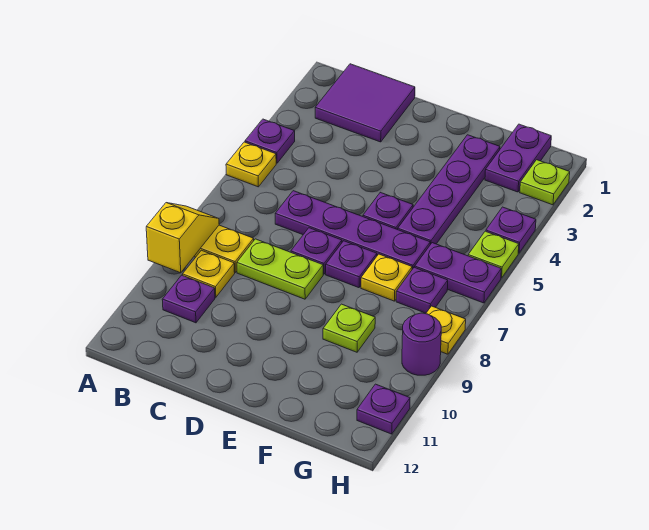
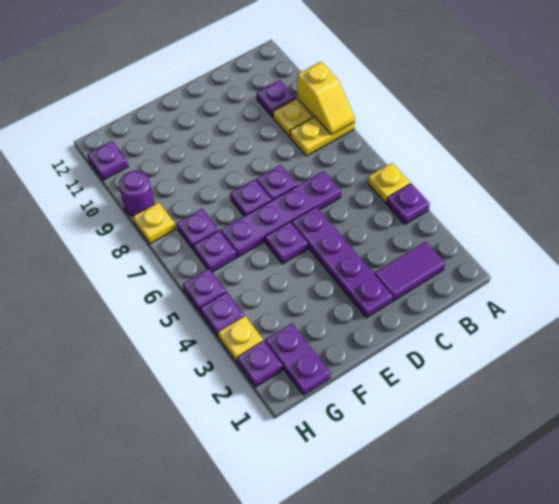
purple 2x2 tile [315,64,415,142] -> purple 1x2 tile [375,242,445,301]
lime 1x2 plate [237,239,323,299] -> none
purple 1x4 plate [398,135,500,244] -> purple 1x4 plate moved to [292,207,393,318]
yellow 1x1 plate [361,254,412,301] -> yellow 1x1 plate moved to [218,316,263,362]
lime 1x1 plate [323,304,375,352] -> none
purple 1x2 plate [415,243,501,303] -> purple 1x1 plate [193,231,236,272]
lime 1x1 plate [520,160,570,205] -> purple 1x1 plate [237,341,282,387]
lime 1x1 plate [468,231,519,278] -> purple 1x1 plate [183,269,226,312]

